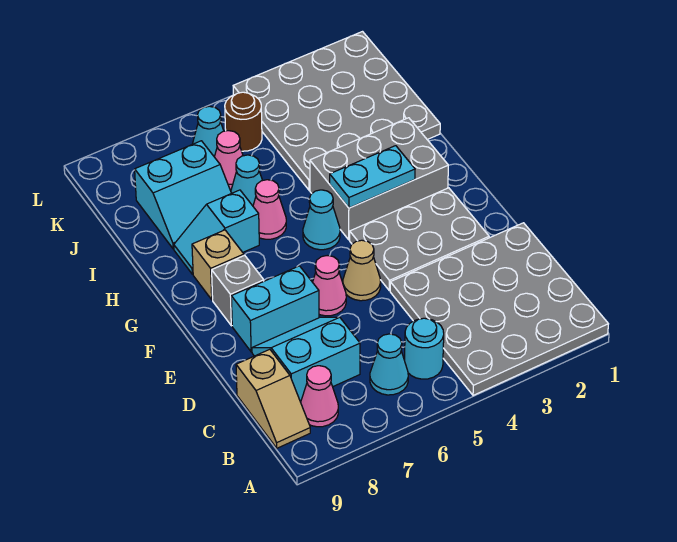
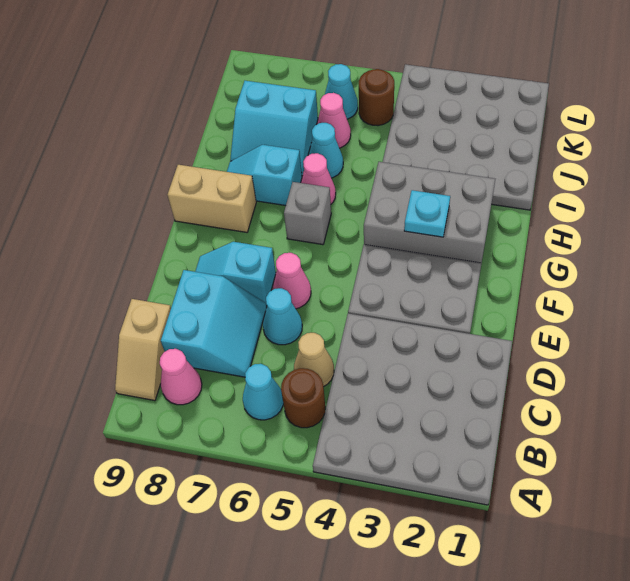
cyan 1x1 round brick [405,318,444,379] -> brown 1x1 round brick [281,368,325,428]
cyan 2x2 slope [252,317,360,401] -> cyan 2x2 slope turned to [161,270,267,377]
tan 1x1 cone [343,240,381,301] -> tan 1x1 cone moved to [294,333,334,387]
cyan 1x2 brick [231,266,319,352] -> cyan 1x2 slope [195,242,276,303]
grey 1x1 brick [212,255,264,326] -> grey 1x1 brick moved to [284,182,331,245]
cyan 1x2 plate [330,146,415,208] -> cyan 1x1 plate [404,190,450,237]
cyan 1x1 cone [303,190,340,250] -> cyan 1x1 cone moved to [263,288,302,345]
tan 1x1 brick [192,230,244,300] -> tan 1x2 brick [168,165,256,232]

